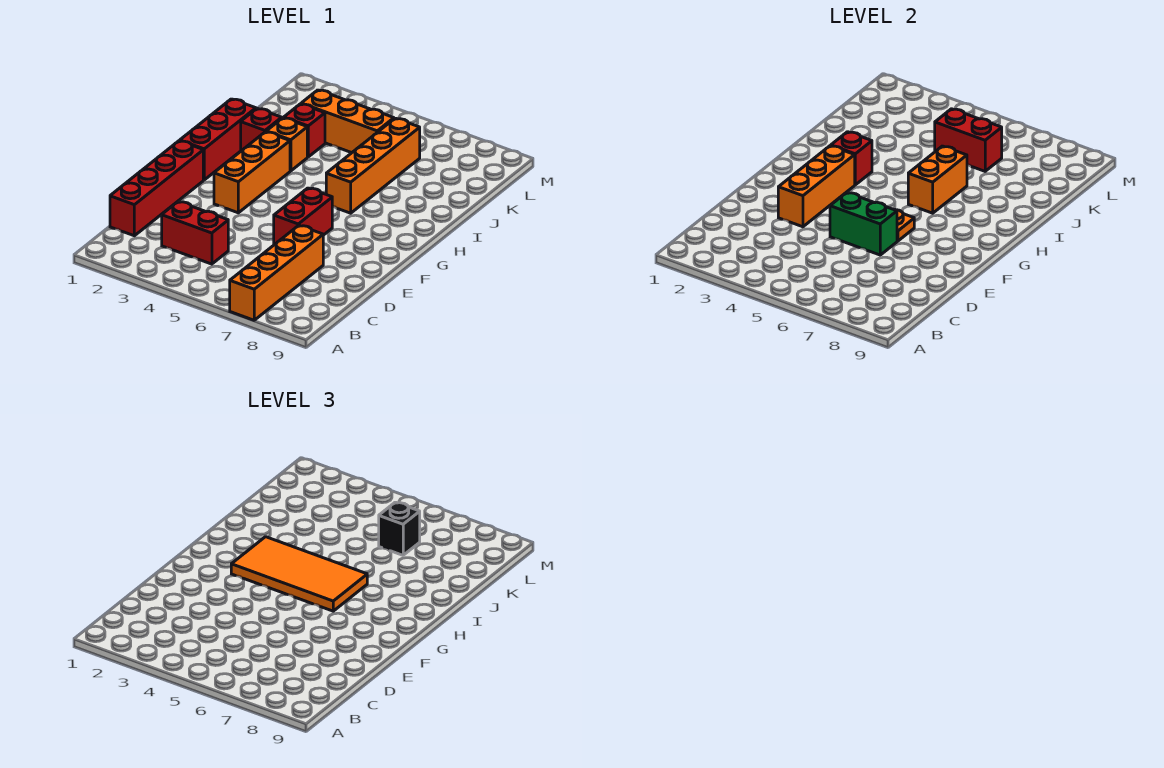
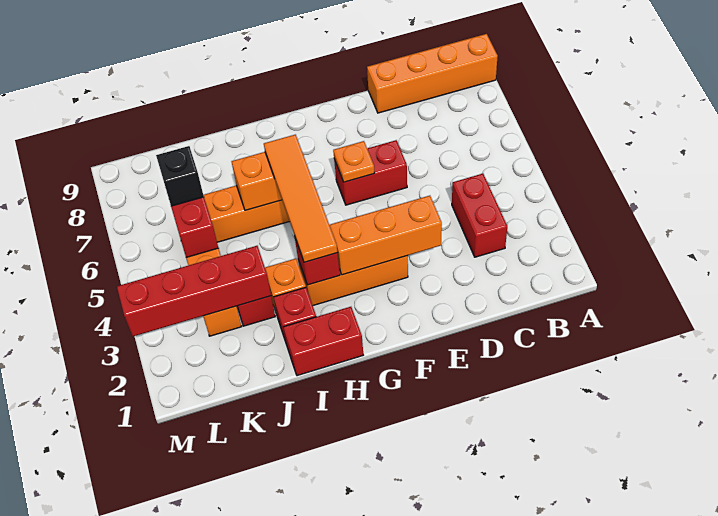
orange 1x4 brick [230,225,323,320] -> orange 1x4 brick moved to [367,34,498,113]
red 1x4 brick [110,141,203,236] -> red 1x4 brick moved to [117,246,271,336]
green 1x2 brick [830,193,897,255] -> none
red 1x3 brick [180,99,256,180] -> red 1x2 brick [283,307,363,376]
orange 2x4 tile [231,537,367,611] -> orange 1x4 tile [264,135,337,262]

